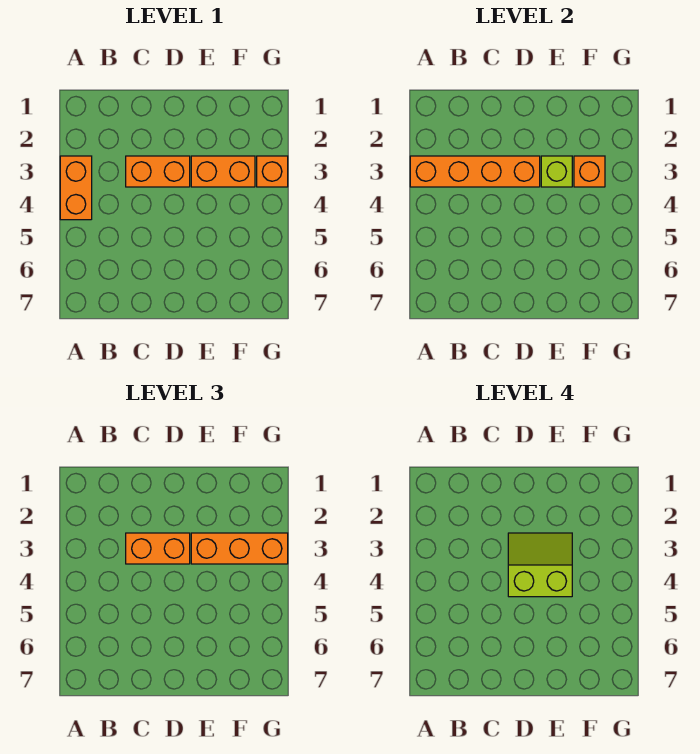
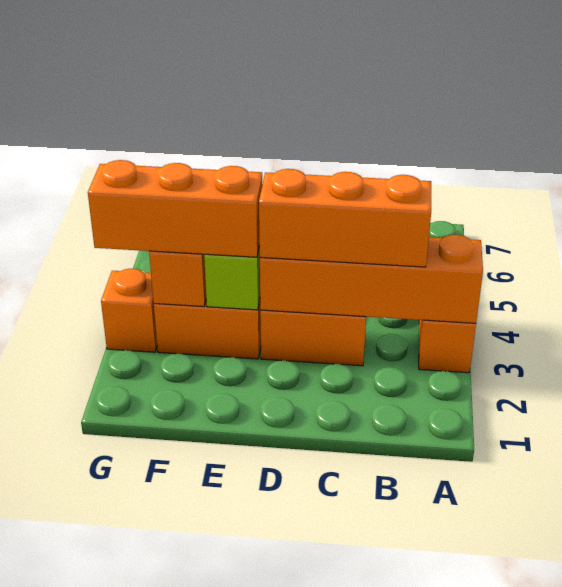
orange 1x2 brick [126,533,190,564] -> orange 1x3 brick [259,169,431,267]
lime 2x2 slope [508,533,572,597] -> none

